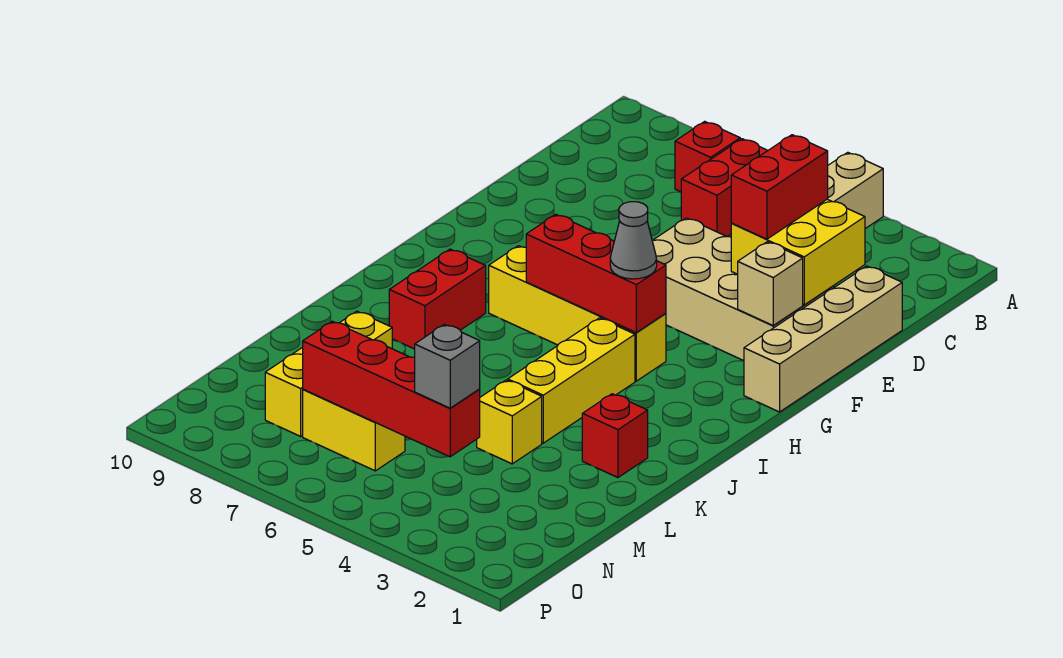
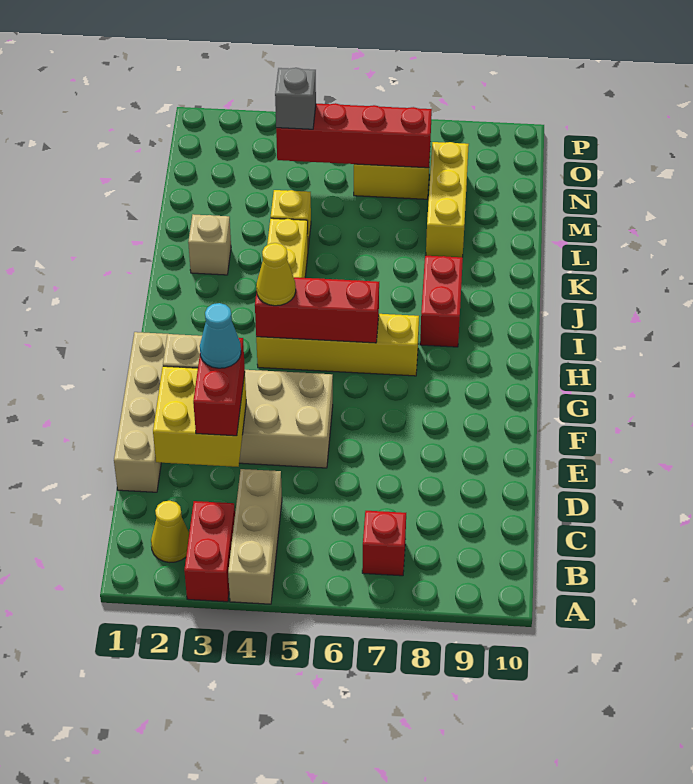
none -> yellow 1x1 cone [151,501,189,563]
red 1x2 brick [681,139,768,236] -> red 1x2 brick moved to [184,501,235,602]
none -> cyan 1x1 cone [200,303,241,368]
grey 1x1 cone [610,202,657,279] -> yellow 1x1 cone [256,243,296,306]
red 1x1 brick [582,394,648,478] -> tan 1x1 brick [188,214,231,275]

